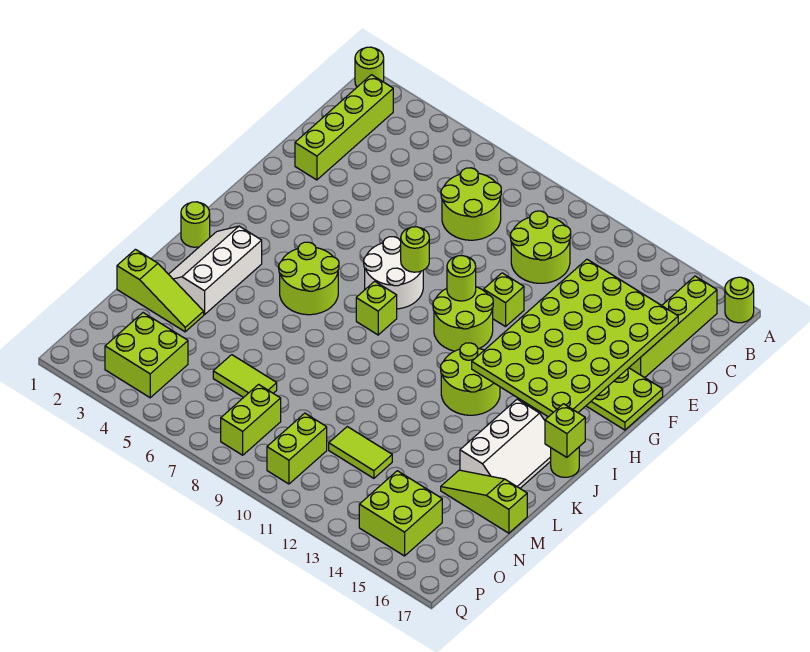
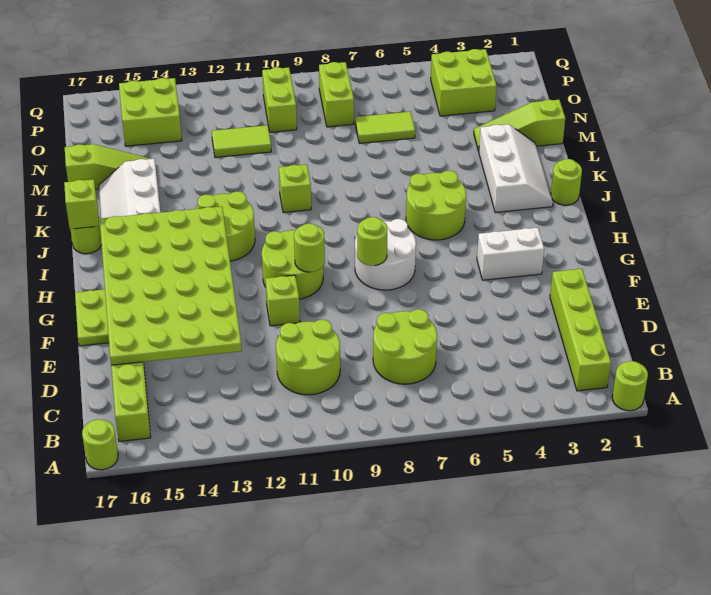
none -> white 1x2 brick [477,228,544,280]
lime 1x1 brick [356,281,397,335] -> lime 1x1 brick moved to [279,164,311,213]

